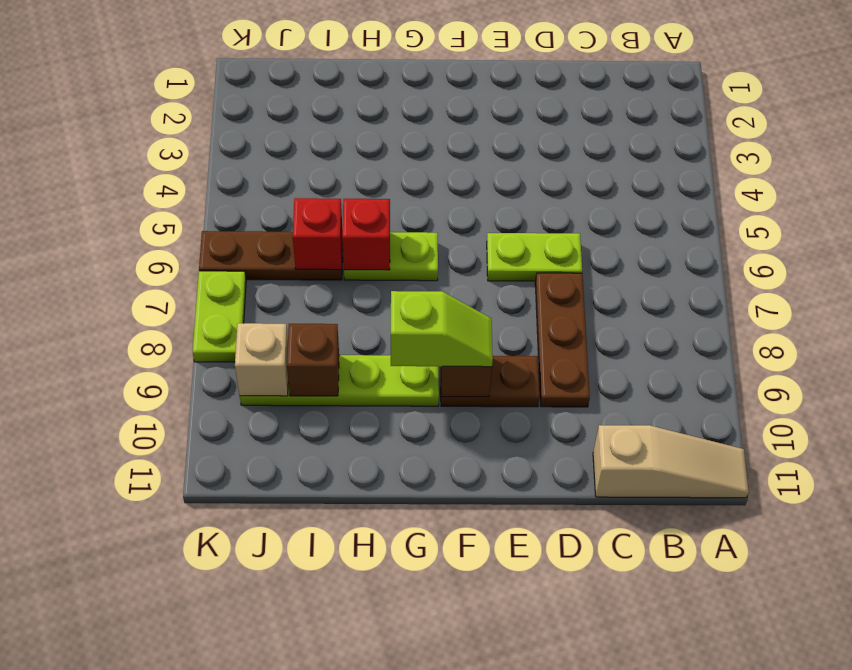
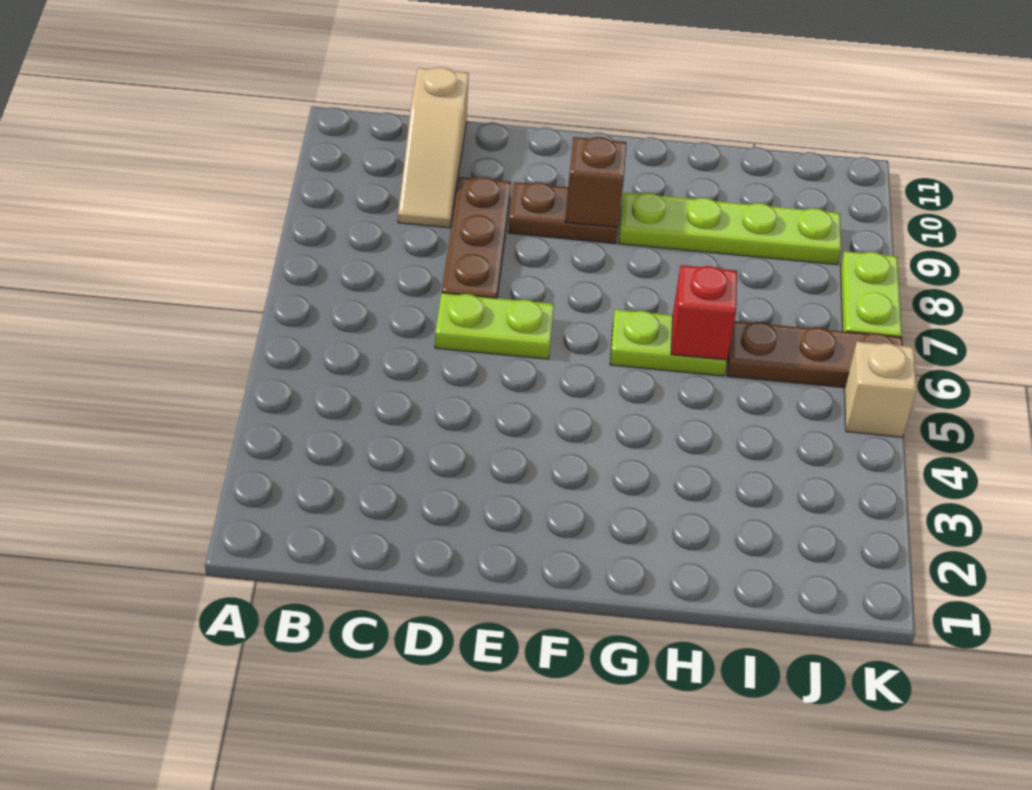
tan 1x3 slope [593,425,749,498] -> tan 1x3 slope turned to [398,67,469,228]
lime 1x2 slope [391,291,493,367] -> none
red 1x1 brick [293,198,342,270] -> none
brown 1x1 brick [287,324,339,396] -> none
tan 1x1 brick [235,323,288,396] -> tan 1x1 brick moved to [844,342,917,437]

